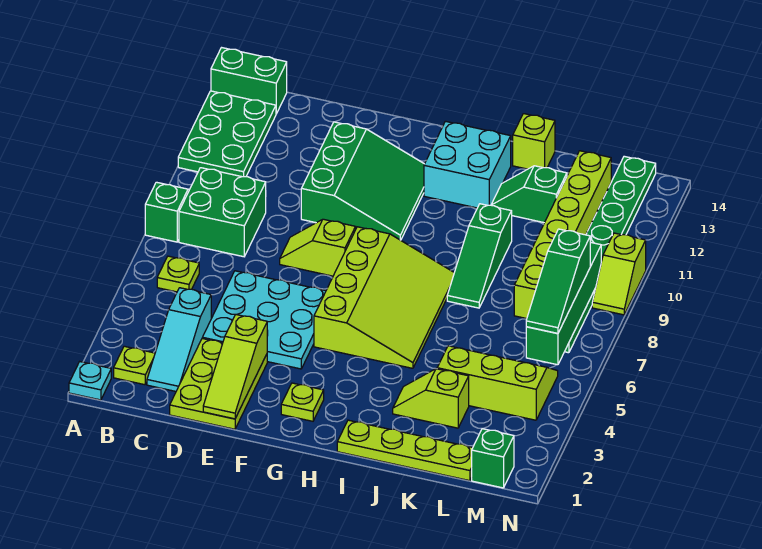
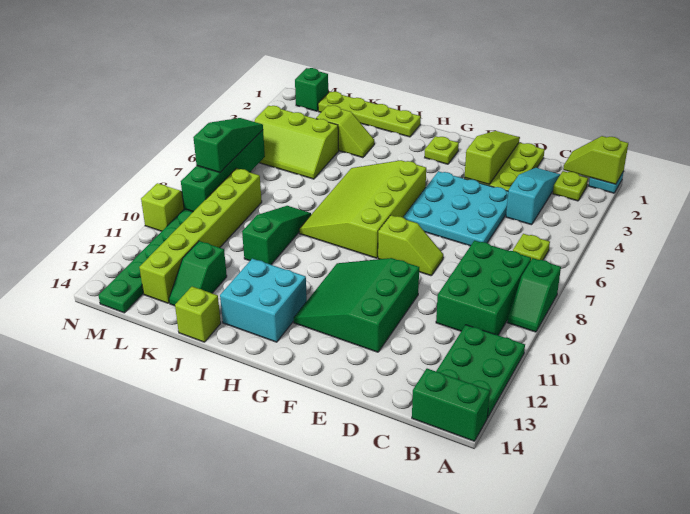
none -> lime 1x2 slope [563,136,628,184]
green 2x2 brick [179,168,266,257] -> green 2x3 brick [436,241,531,335]
green 1x2 slope [491,166,567,223] -> green 1x2 slope turned to [169,241,227,306]

